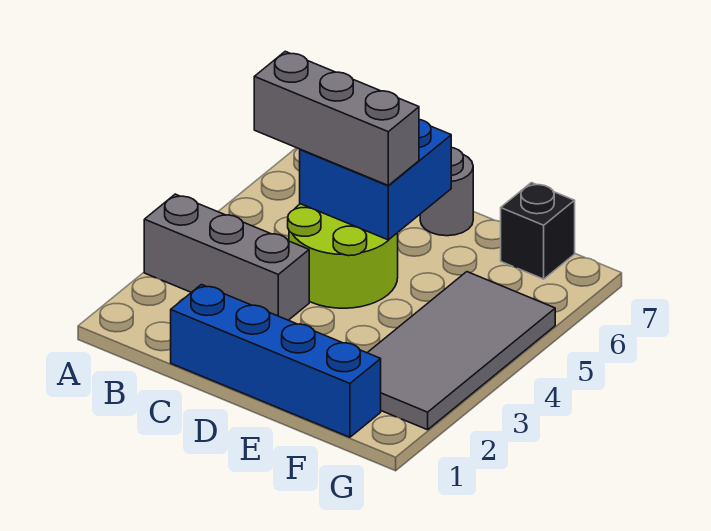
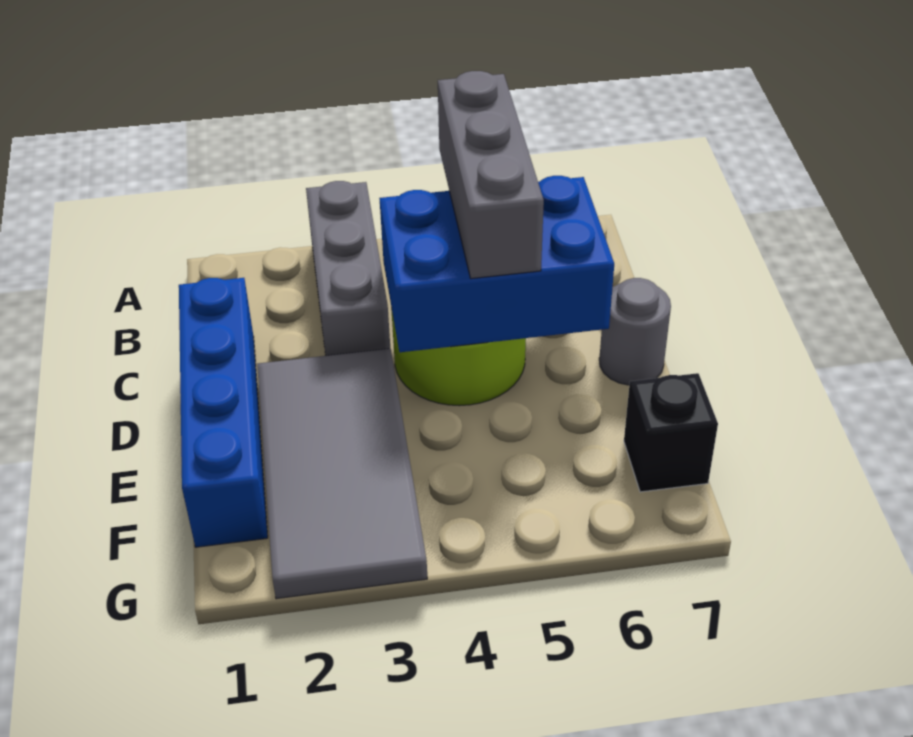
blue 2x2 brick [300,120,451,240] -> blue 2x3 brick [379,176,614,352]
grey 2x4 tile [367,272,555,430] -> grey 2x4 tile turned to [257,349,427,599]

